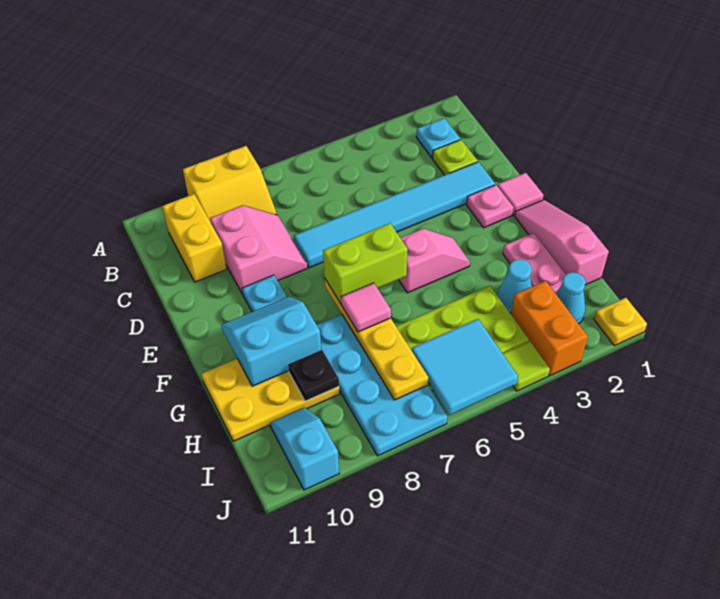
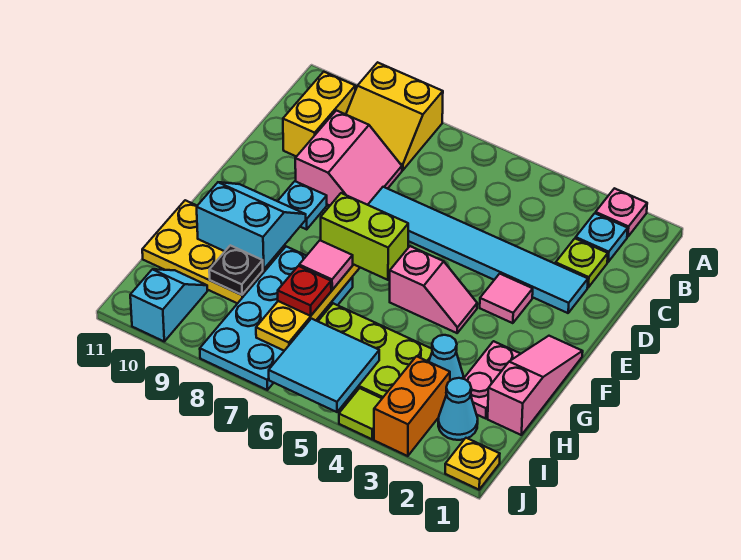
pink 1x1 tile [497,173,544,215] -> pink 1x1 tile moved to [480,274,533,323]
pink 1x1 plate [467,185,514,228] -> pink 1x1 plate moved to [595,188,647,237]
none -> red 1x1 plate [278,266,331,316]

